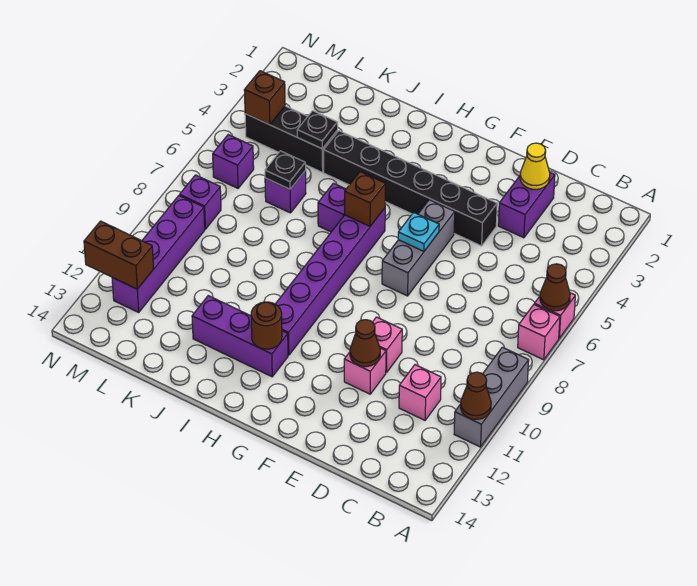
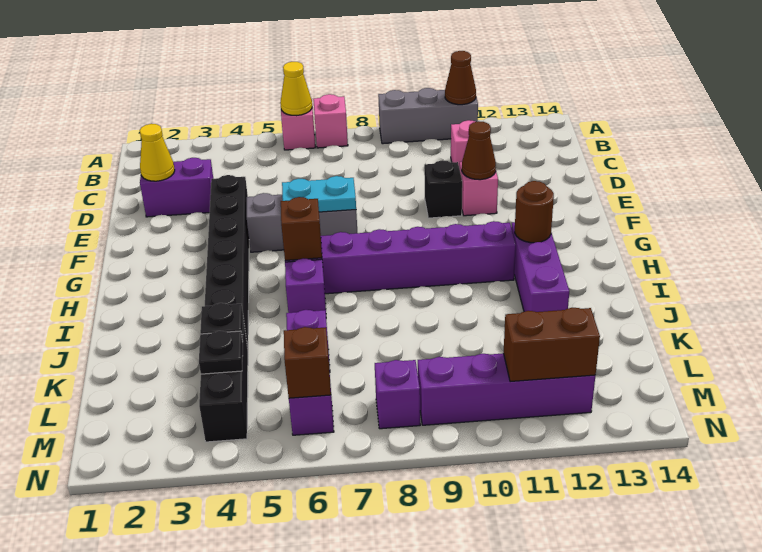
brown 1x1 cone [540,264,570,311] -> yellow 1x1 cone [280,62,312,116]
pink 1x1 brick [373,317,402,373] -> black 1x1 brick [424,160,462,218]
cyan 1x1 plate [398,212,439,251] -> cyan 1x2 plate [282,176,356,212]
black 1x1 plate [265,151,306,189] -> black 1x1 plate moved to [199,331,243,374]
brown 1x1 brick [244,71,285,125] -> brown 1x1 brick moved to [284,327,331,398]
brown 1x2 brick [84,221,154,289] -> brown 1x2 brick turned to [504,308,600,382]

